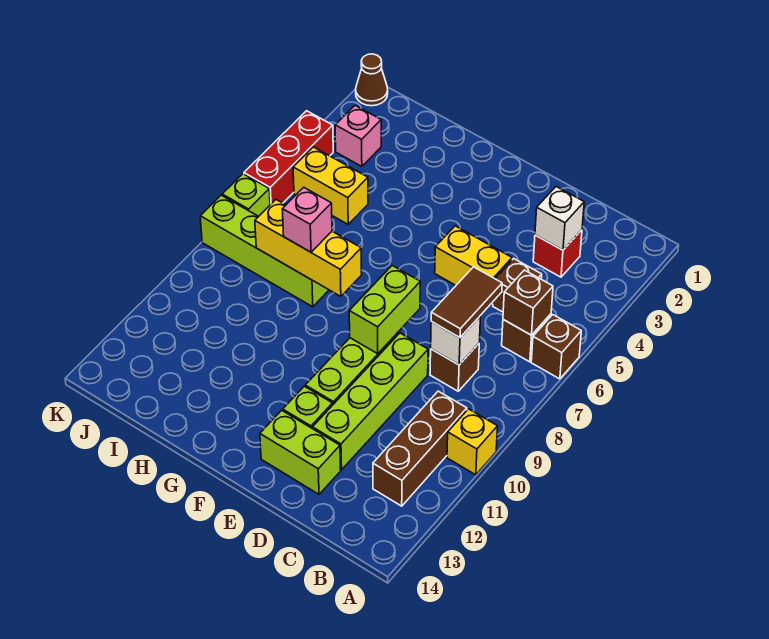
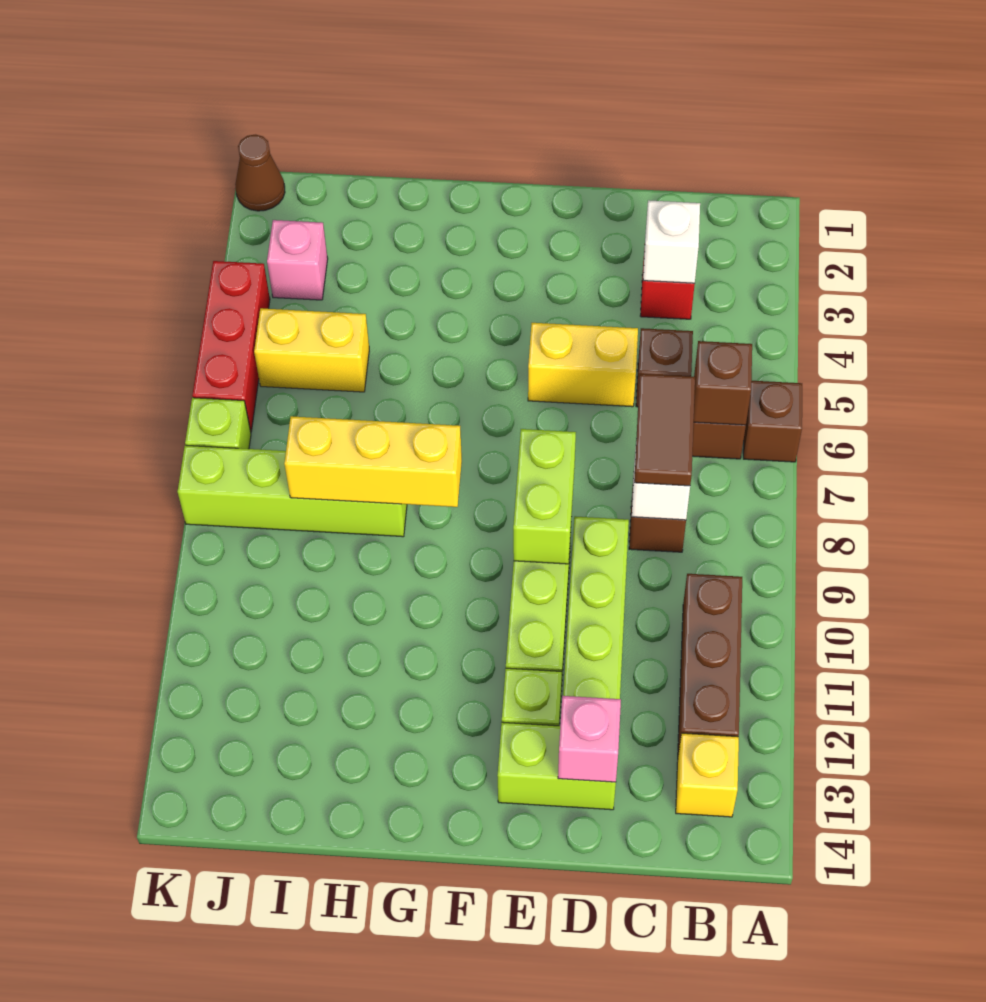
yellow 1x1 brick [447,409,498,475] -> yellow 1x1 brick moved to [676,733,739,817]
pink 1x1 brick [282,187,332,252] -> pink 1x1 brick moved to [558,696,621,782]

